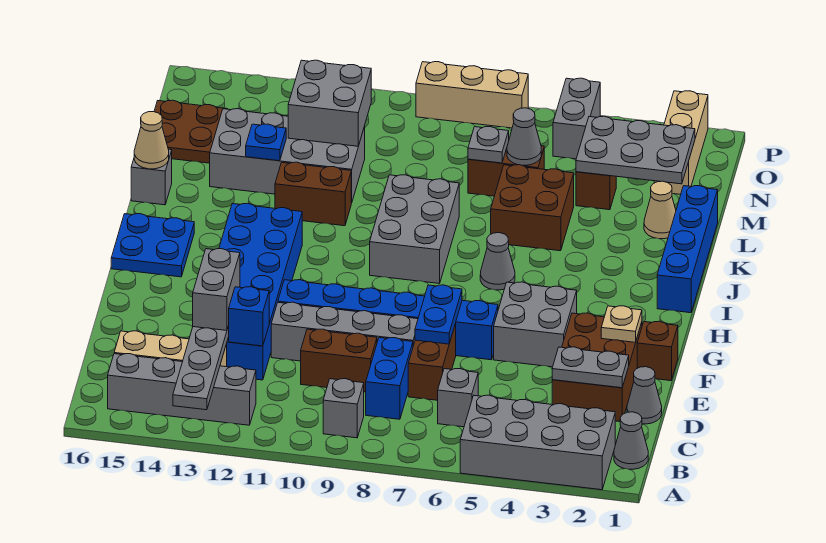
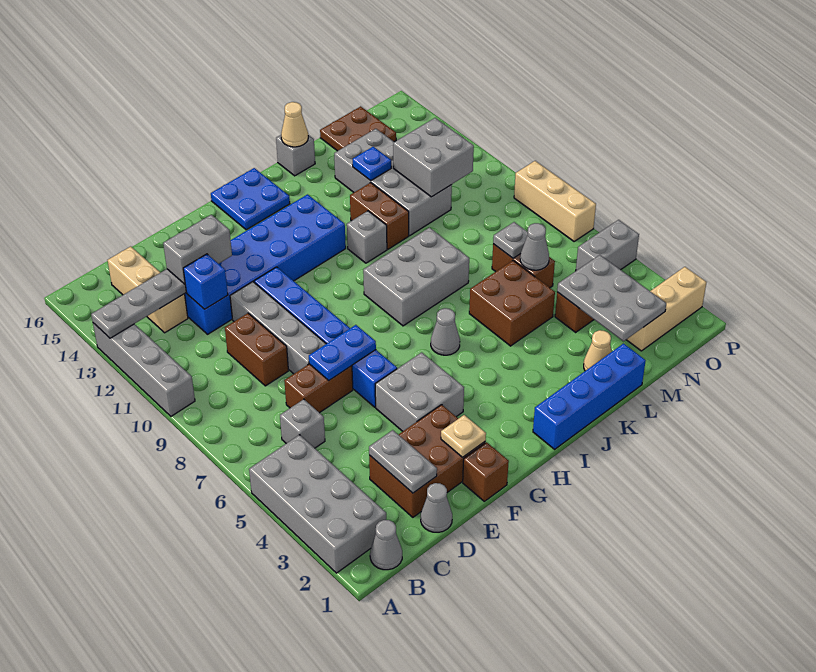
grey 1x1 brick [323,379,364,438] -> grey 1x1 brick moved to [347,211,387,263]
grey 1x4 brick [108,354,256,425] -> grey 1x4 brick moved to [93,323,195,416]
blue 1x2 brick [366,338,413,419] -> none

